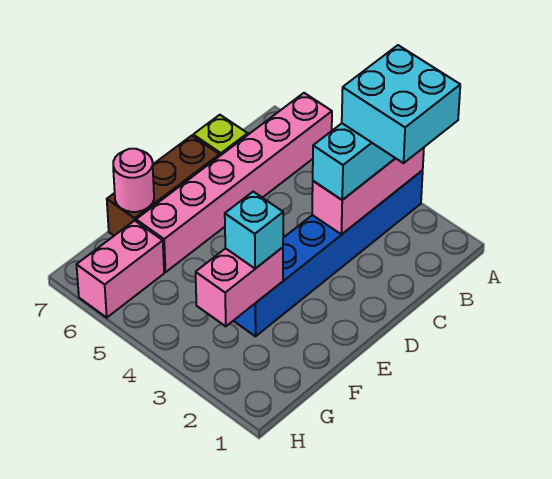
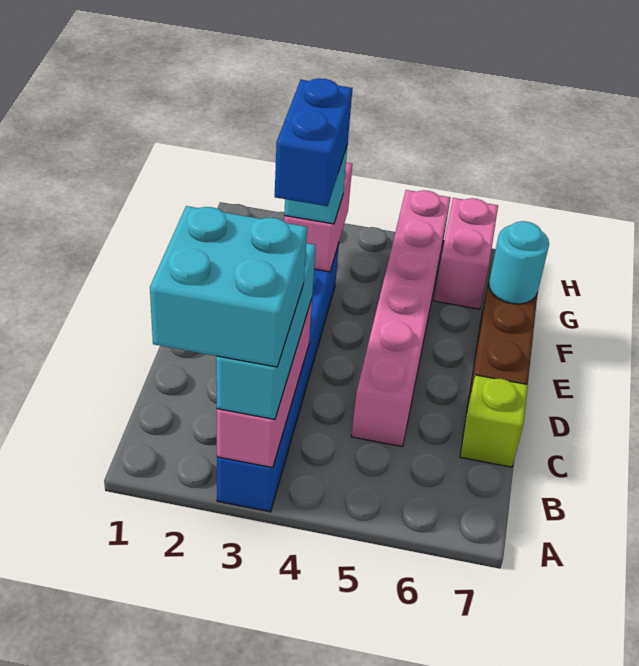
pink 1x6 brick [136,93,332,272] -> pink 1x6 brick moved to [351,190,450,446]
none -> blue 1x2 brick [275,79,353,206]
pink 1x1 round brick [113,149,154,212] -> cyan 1x1 round brick [489,221,549,304]

